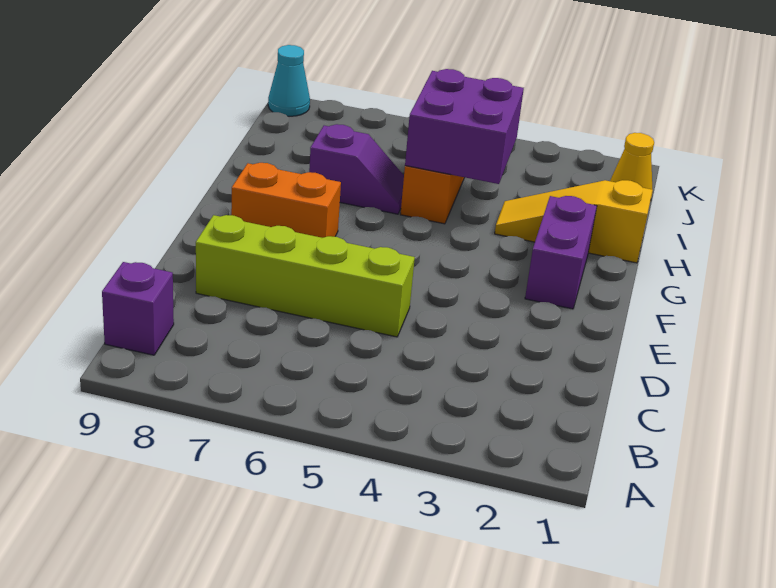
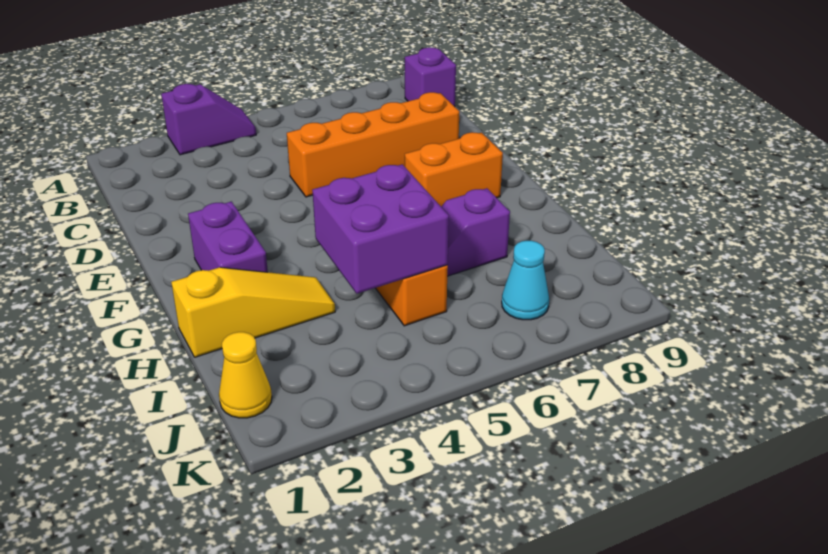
none -> purple 1x2 slope [161,84,256,155]
lime 1x4 brick [196,215,415,337] -> orange 1x4 brick [287,92,459,197]
cyan 1x1 cone [268,45,310,116] -> cyan 1x1 cone moved to [502,241,549,320]

